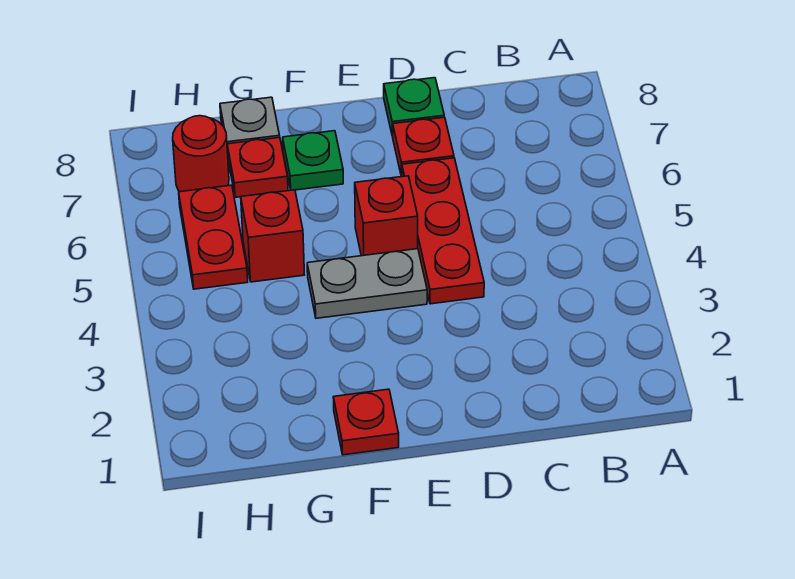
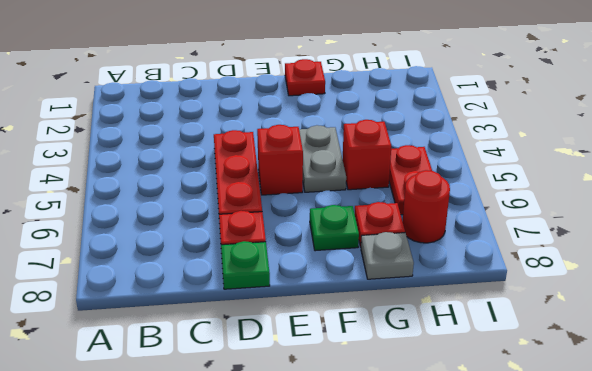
grey 1x2 plate [307,249,427,318] -> grey 1x2 plate turned to [299,125,346,192]

